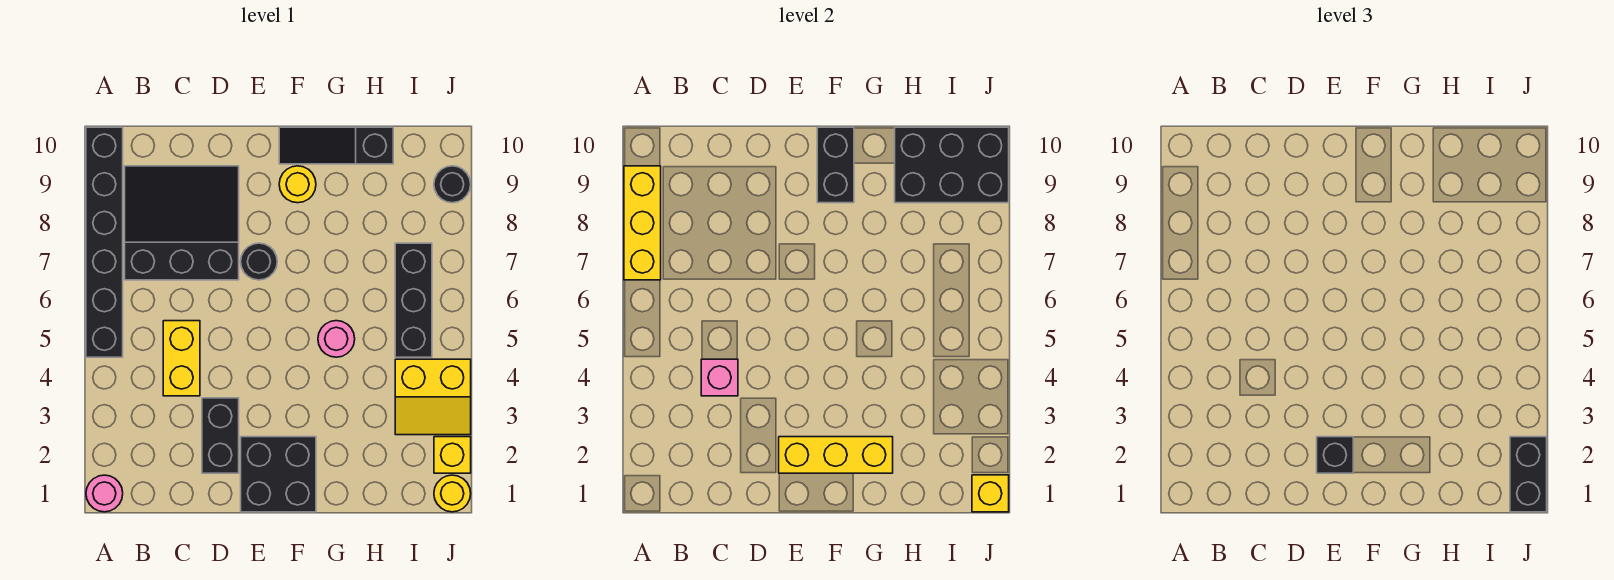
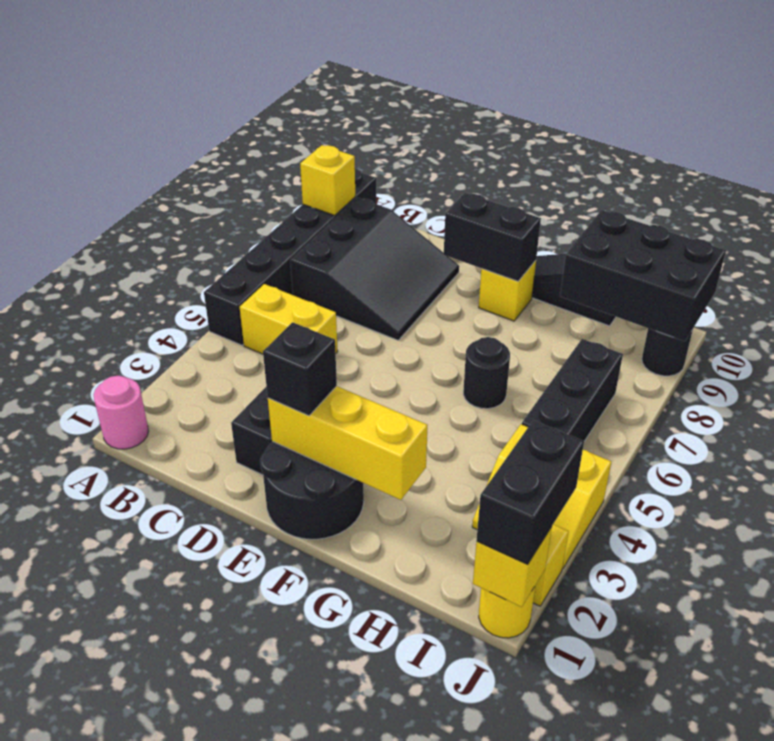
yellow 1x3 brick [624,166,661,280] -> yellow 1x1 brick [300,145,355,215]
black 3x3 slope [125,166,239,280] -> black 3x3 slope turned to [290,198,459,340]
yellow 1x2 brick [163,321,200,396] -> yellow 1x2 brick turned to [240,284,338,354]
pink 1x1 brick [701,359,738,396] -> none
black 2x2 brick [241,437,316,512] -> black 2x2 round brick [260,441,364,539]
black 1x1 round brick [241,243,277,280] -> black 1x1 round brick moved to [463,337,510,409]
yellow 1x1 round brick [279,166,316,203] -> yellow 1x1 brick [479,261,536,321]
black 1x2 brick [817,127,854,203] -> black 1x2 brick turned to [444,193,541,281]
pink 1x1 round brick [318,321,355,357] -> none

